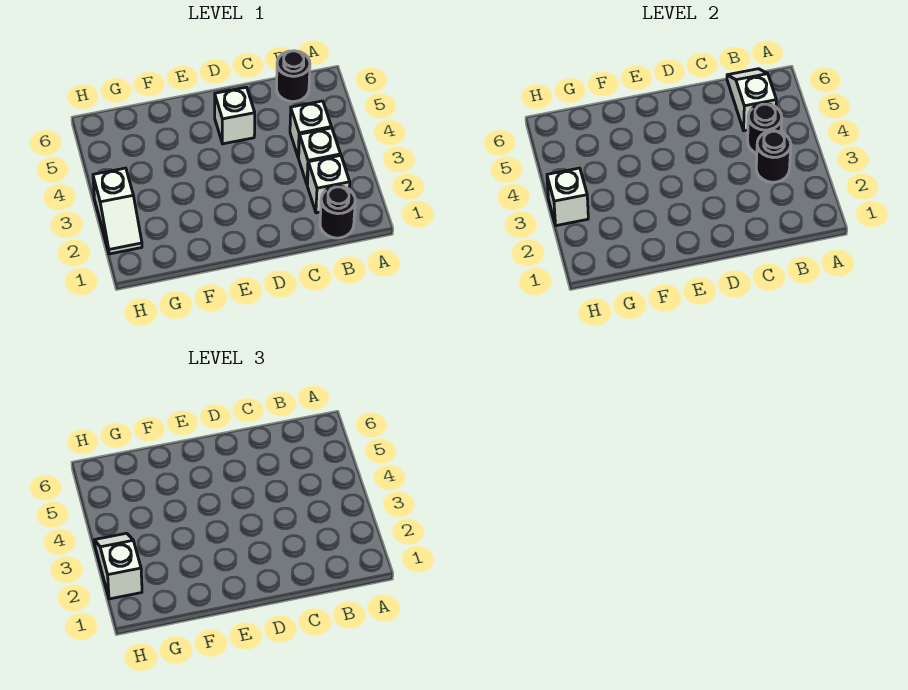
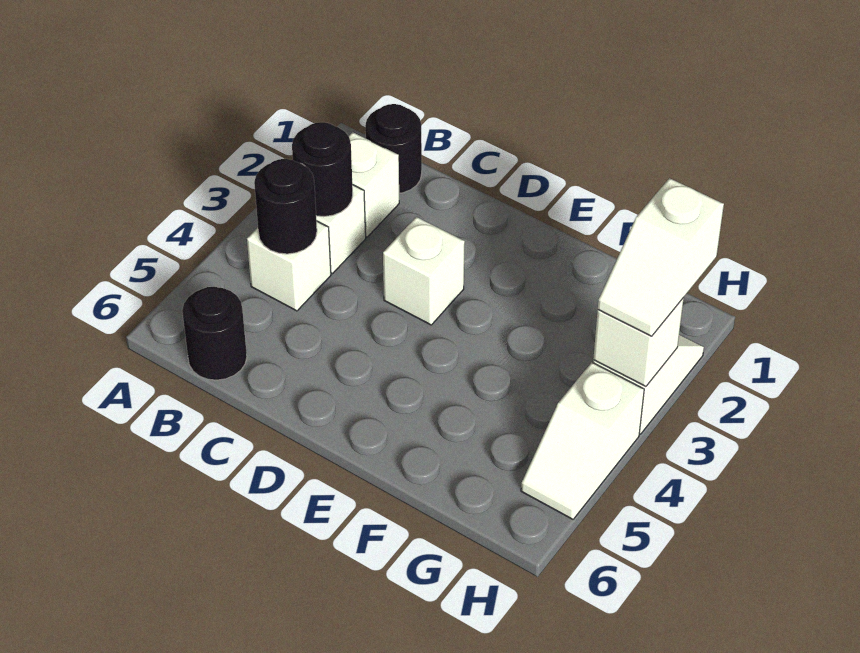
white 1x2 slope [727,69,776,131] -> white 1x2 slope moved to [521,362,644,519]
white 1x1 brick [215,87,255,144] -> white 1x1 brick moved to [383,217,465,325]

